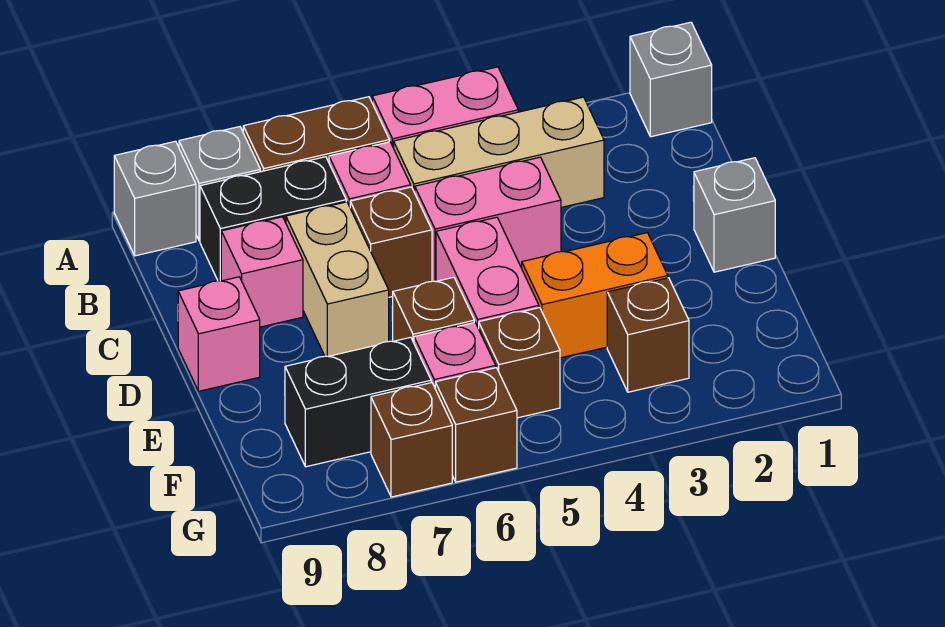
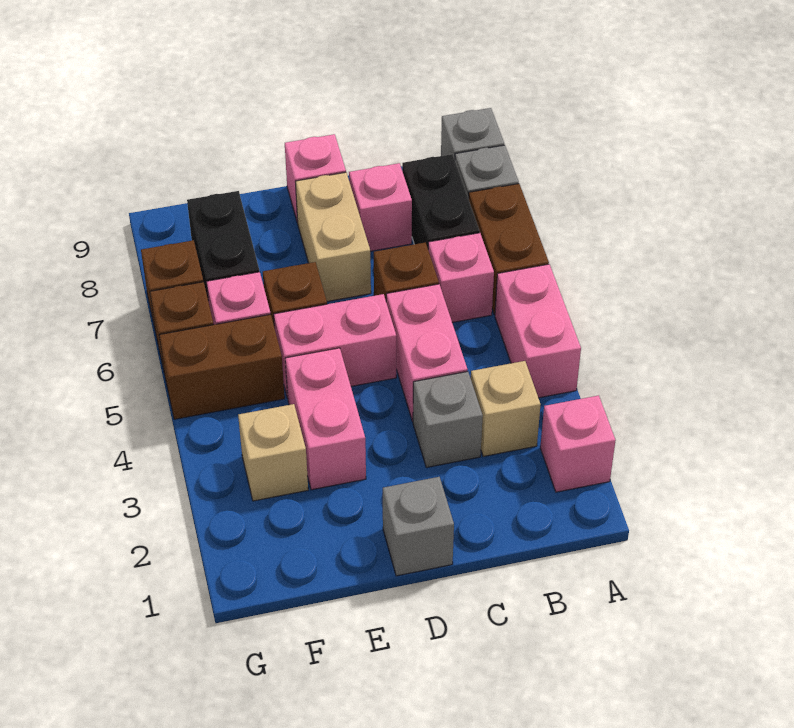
grey 1x1 brick [630,22,712,137] -> grey 1x1 brick moved to [413,371,483,467]
none -> pink 1x1 brick [540,395,616,492]
tan 1x3 brick [394,97,604,207] -> tan 1x1 brick [471,361,541,457]
tan 1x2 brick [286,202,389,356] -> tan 1x2 brick turned to [295,172,371,301]
orange 1x2 brick [522,233,668,358] -> pink 1x2 brick [285,348,366,490]
brown 1x1 brick [607,278,689,392] -> tan 1x1 brick [238,404,308,501]
brown 1x1 brick [479,308,560,418] -> brown 1x2 brick [159,314,285,419]

